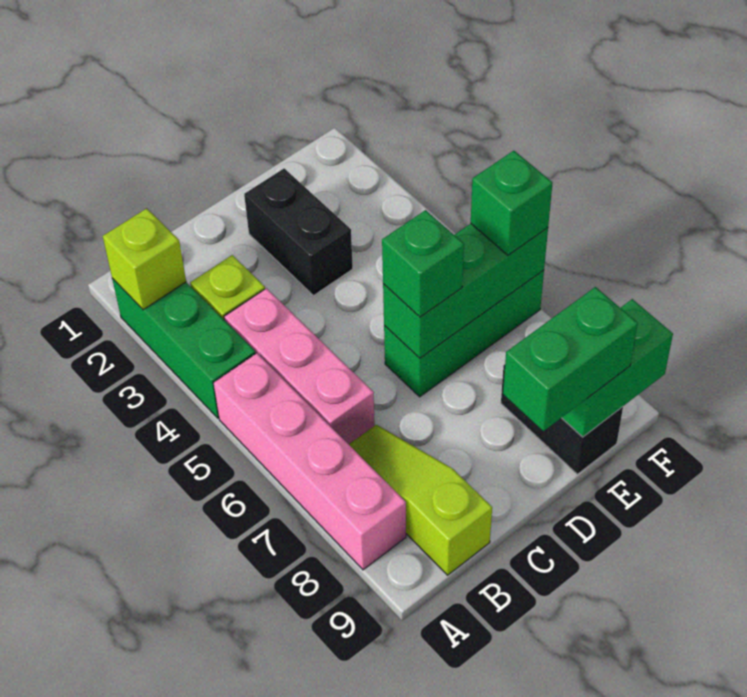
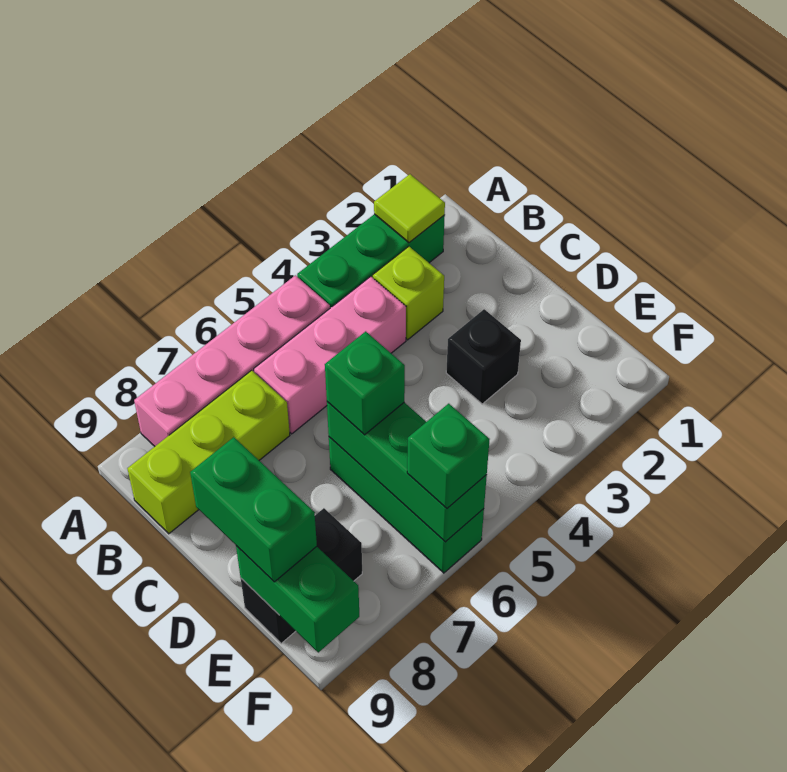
lime 1x1 brick [103,208,186,310] -> lime 1x1 tile [374,174,445,243]
lime 1x3 slope [349,425,492,575] -> lime 1x3 brick [127,370,290,534]
black 1x2 brick [244,168,353,296] -> black 1x1 brick [446,309,521,404]

